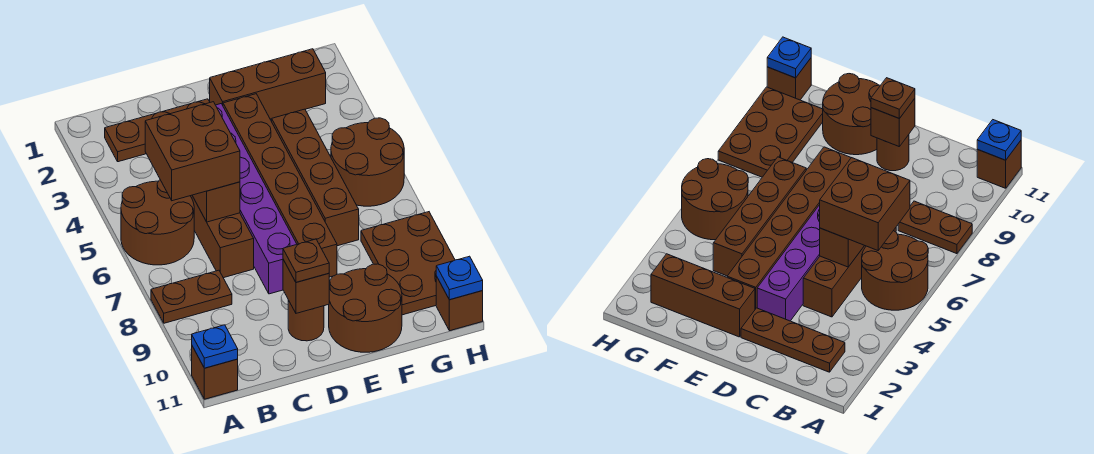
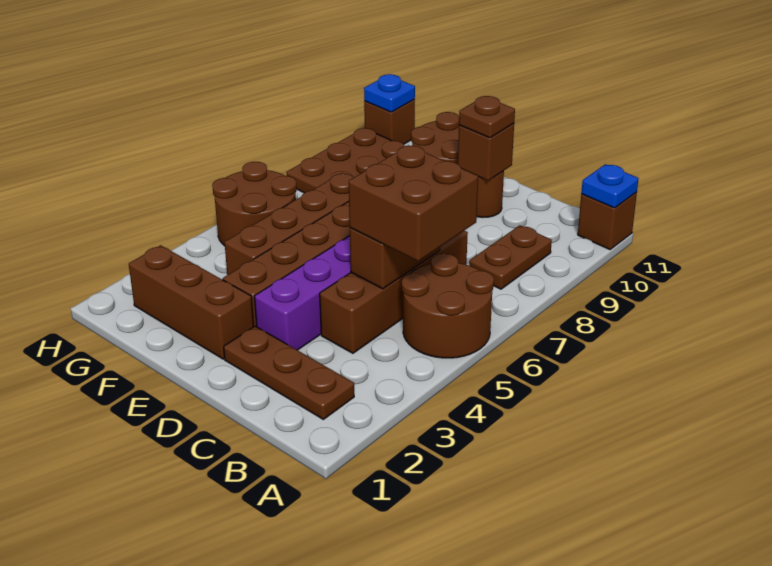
brown 1x2 plate [151,270,232,323] -> brown 1x2 plate turned to [469,225,552,289]

